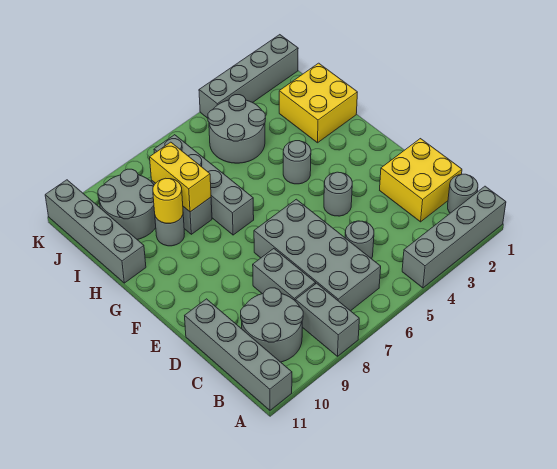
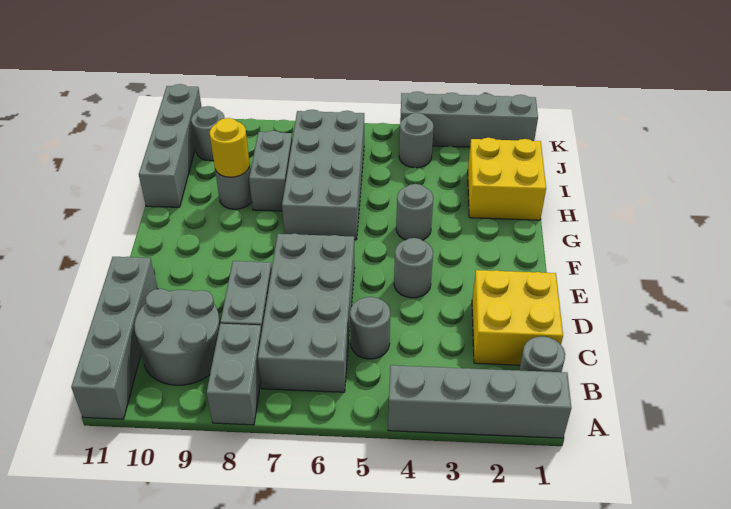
grey 1x4 brick [154,135,254,235] -> grey 2x4 brick [282,110,364,240]
yellow 1x2 brick [150,142,211,212] -> none
grey 2x2 round brick [208,95,266,163] -> grey 1x1 round brick [399,113,434,168]
grey 2x2 round brick [98,169,156,240] -> grey 1x1 round brick [191,106,224,161]

